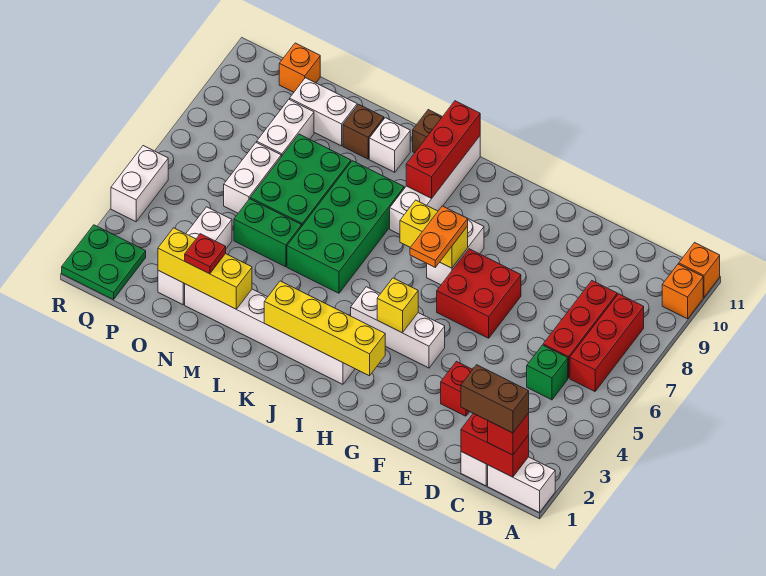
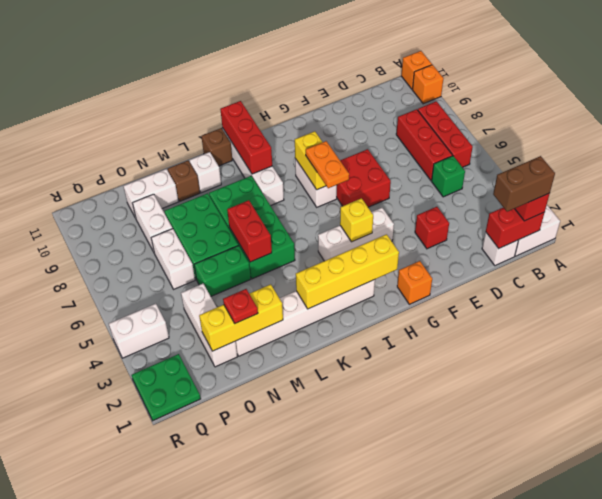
yellow 1x2 brick [400,200,468,268] -> yellow 1x2 brick turned to [295,131,326,190]
none -> red 1x2 brick [227,200,272,262]
orange 1x1 brick [279,43,320,92] -> orange 1x1 brick moved to [397,261,432,304]
white 1x2 brick [111,146,168,222] -> white 1x2 brick turned to [109,304,169,358]

